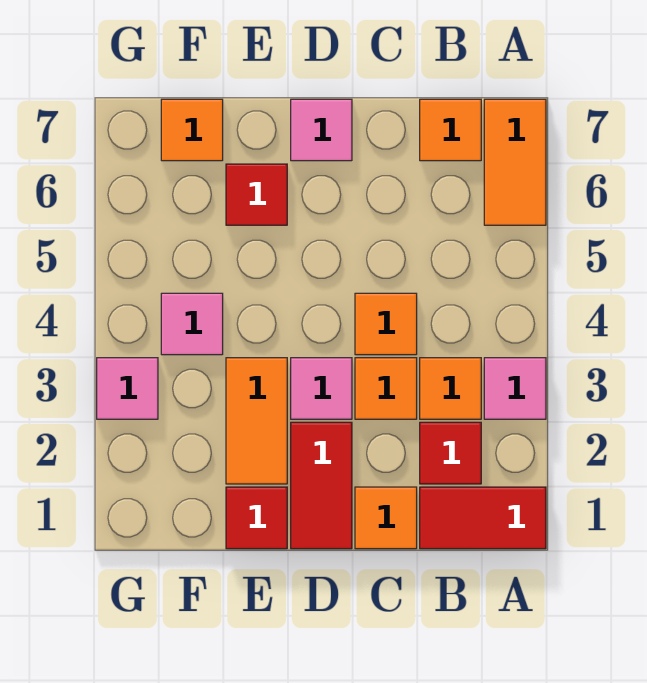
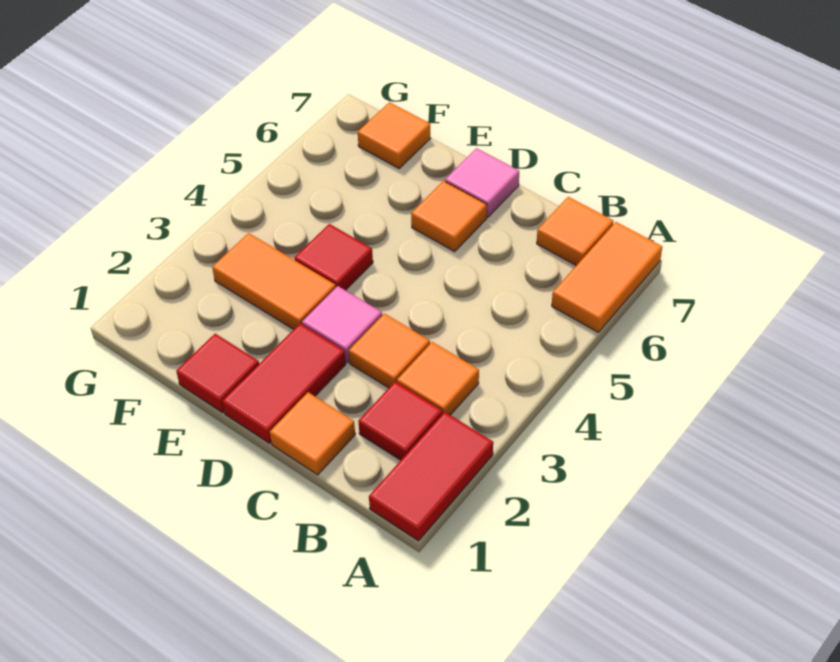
red 1x2 tile [420,487,546,549] -> red 1x2 tile turned to [369,412,493,541]
pink 1x1 tile [484,358,546,419] -> none
orange 1x1 tile [355,293,417,355] -> orange 1x1 tile moved to [411,181,487,252]
orange 1x2 tile [226,358,287,484] -> orange 1x2 tile turned to [212,233,336,329]
red 1x1 tile [226,164,287,225] -> red 1x1 tile moved to [294,224,373,290]
pink 1x1 tile [161,293,223,355] -> none
pink 1x1 tile [97,358,158,419] -> none

